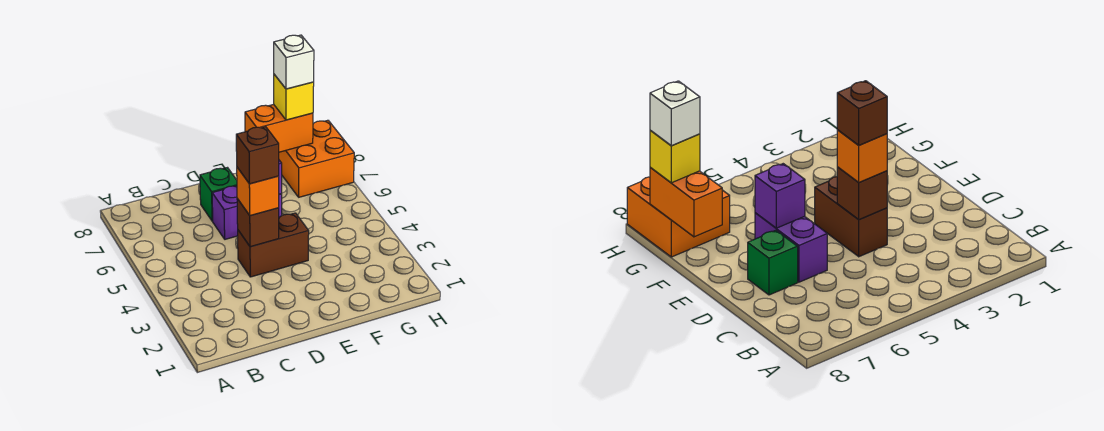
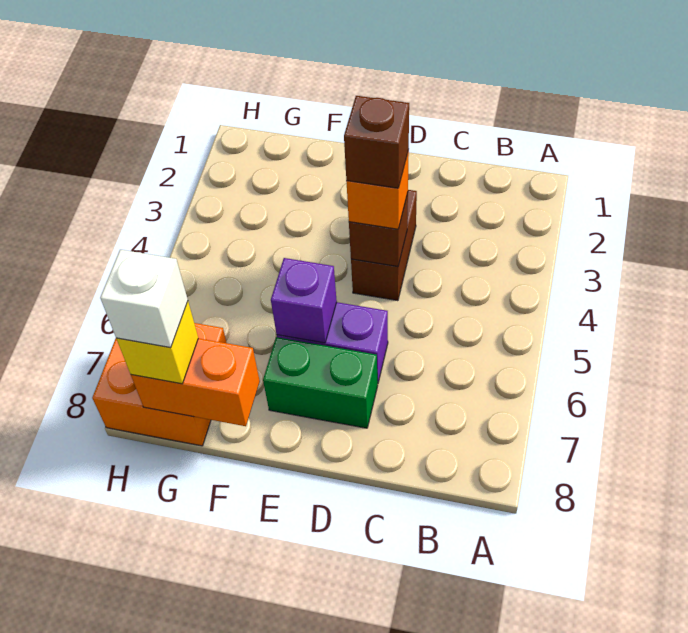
brown 1x2 brick [238,213,309,277] -> brown 1x2 brick turned to [351,190,417,301]
green 1x1 brick [200,168,237,221] -> green 1x2 brick [263,337,378,428]

